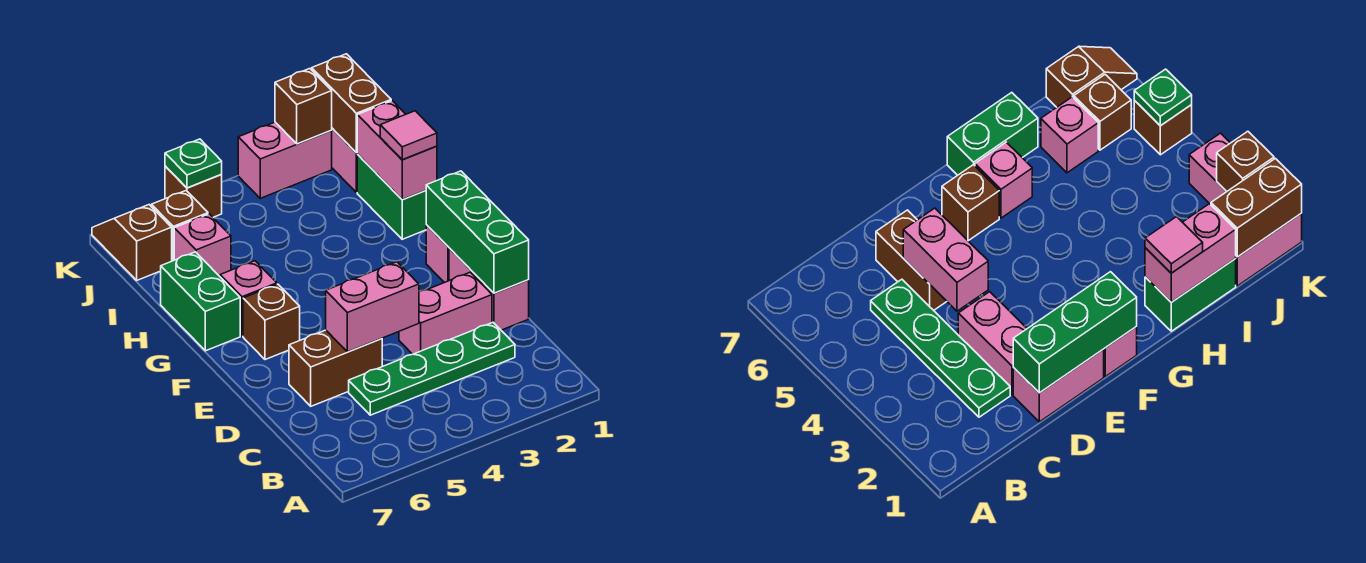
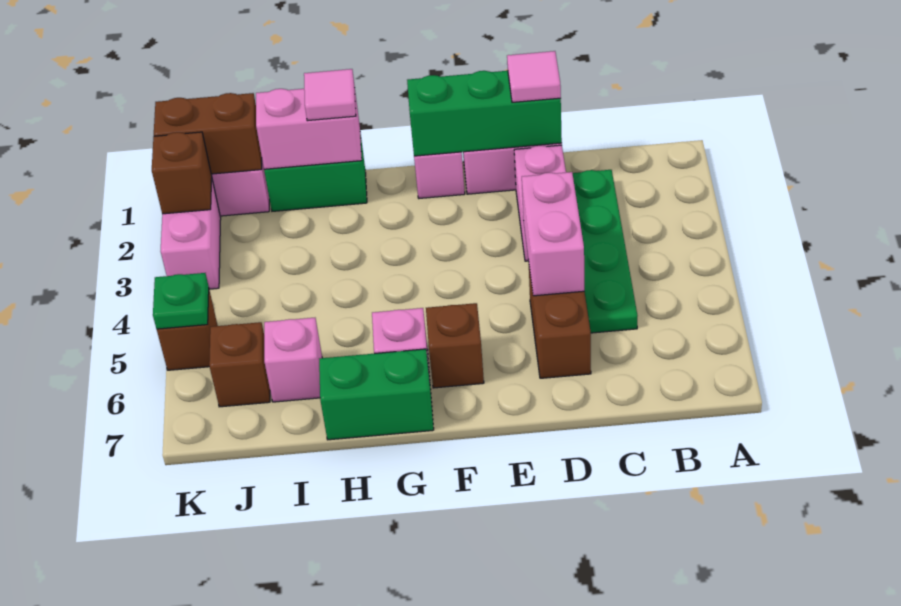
none -> pink 1x1 tile [507,51,561,102]
brown 1x2 slope [92,205,172,280] -> none

